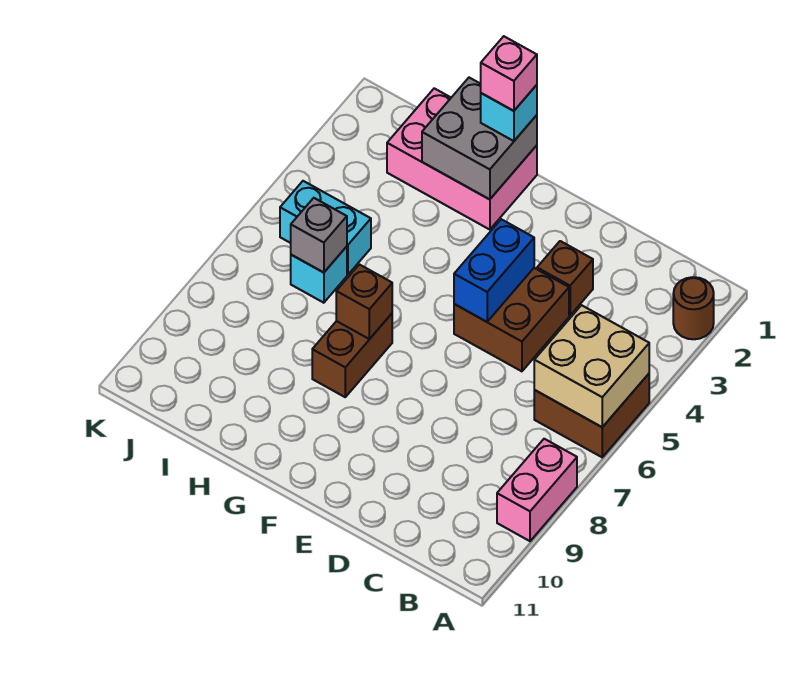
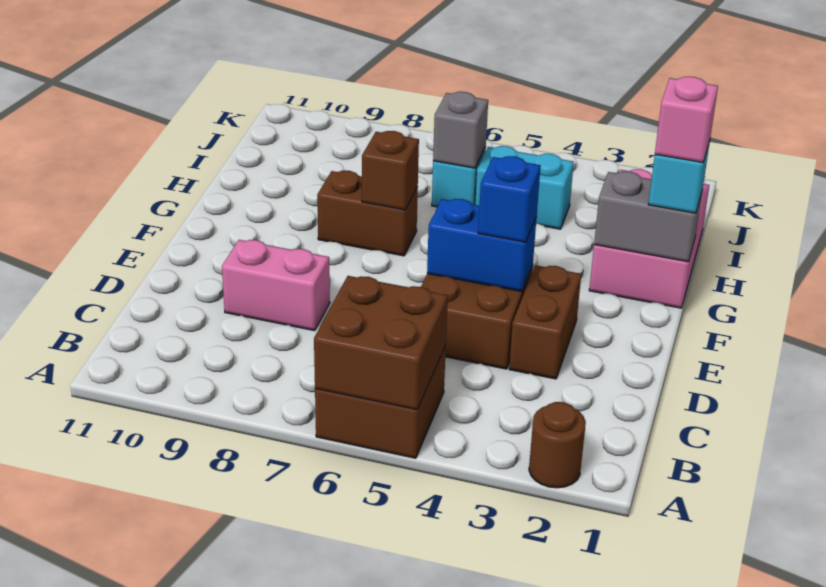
tan 2x2 brick [534,305,649,427] -> brown 2x2 brick [314,276,448,410]
pink 1x2 brick [497,439,577,541] -> pink 1x2 brick moved to [222,240,330,331]
brown 1x1 brick [537,241,593,315] -> brown 1x2 brick [509,265,581,379]
none -> blue 1x1 brick [478,156,541,242]
grey 2x2 brick [422,78,537,199] -> grey 1x2 brick [594,171,702,262]
cyan 1x2 brick [280,181,371,275] -> cyan 1x2 brick turned to [475,146,574,229]

